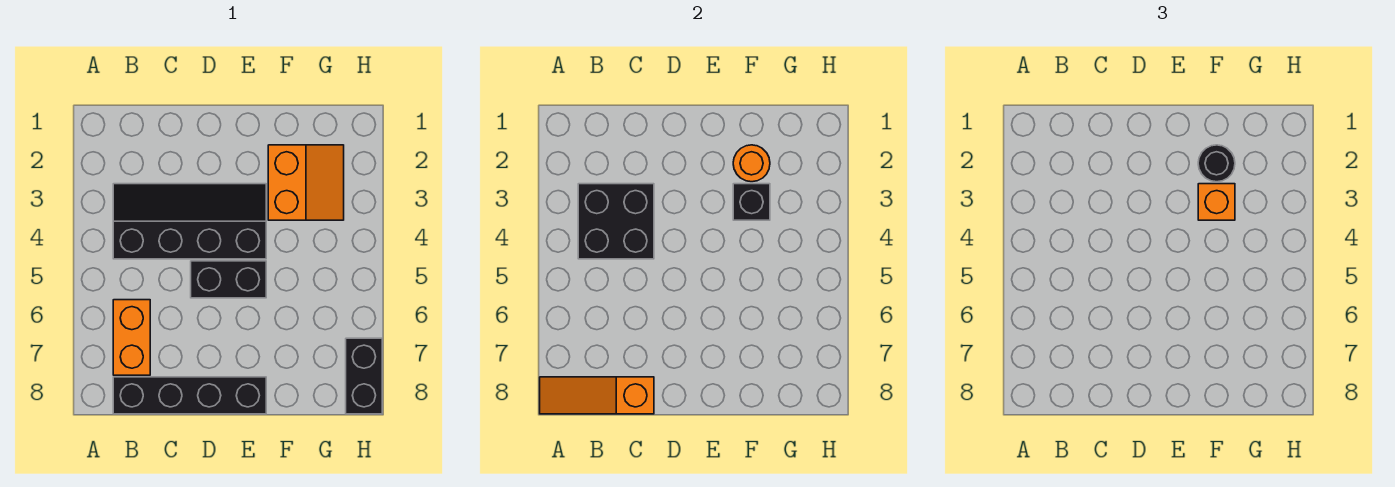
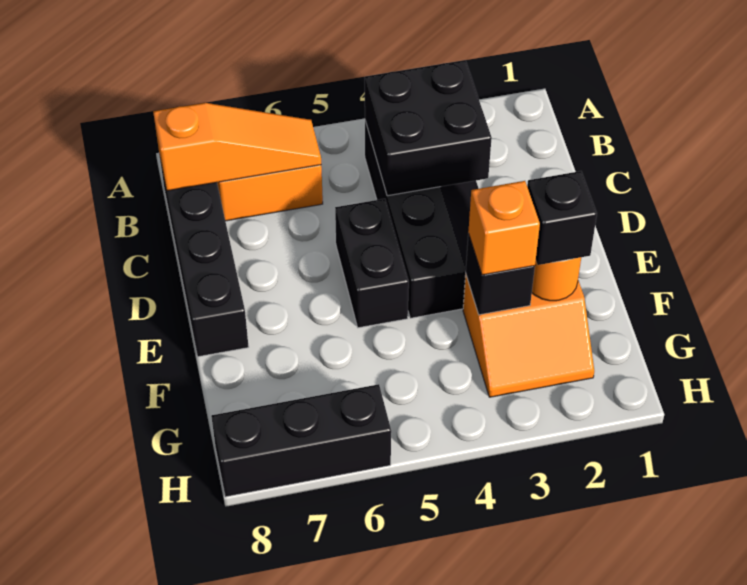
orange 1x3 slope [540,377,654,414] -> orange 1x3 slope turned to [153,103,321,191]
black 1x1 round brick [1198,145,1235,182] -> black 1x1 brick [527,171,597,265]
black 1x2 brick [346,338,382,414] -> black 1x3 brick [211,384,391,497]

